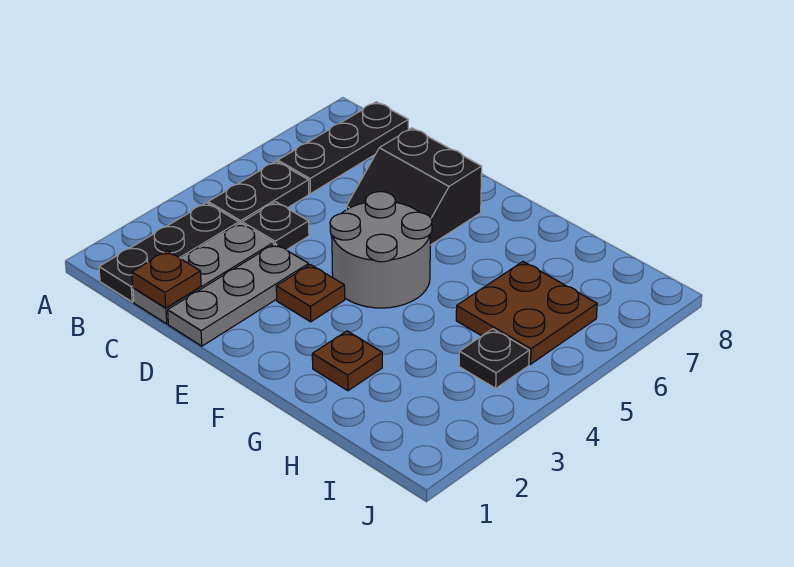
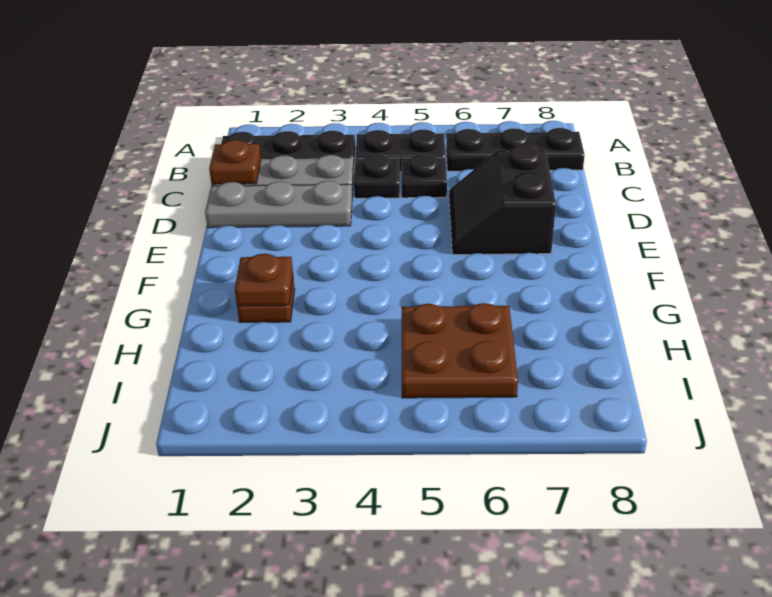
brown 1x1 plate [276,265,345,322] -> brown 1x1 plate moved to [235,254,293,306]
grey 2x2 round brick [330,192,432,308] -> none
black 1x1 plate [459,329,529,388] -> black 1x1 plate moved to [402,154,447,198]

